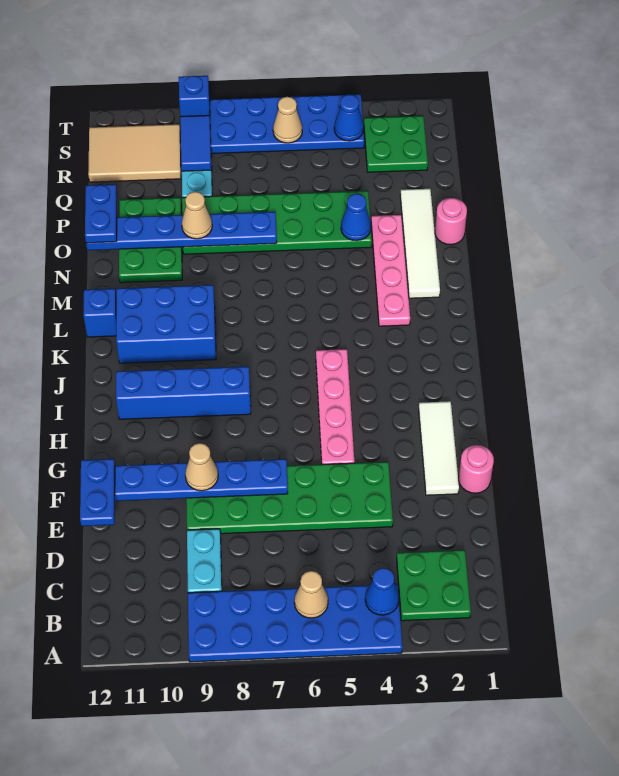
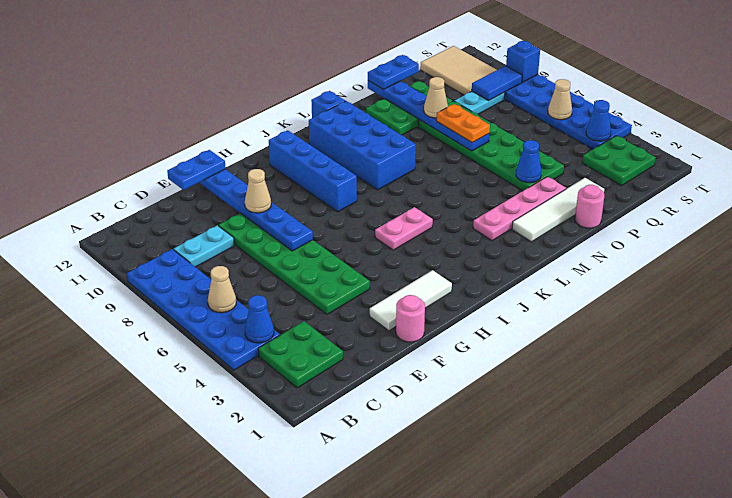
pink 1x4 plate [316,349,354,464] -> pink 1x2 plate [375,207,433,250]
blue 2x3 brick [116,285,216,363] -> blue 2x4 brick [309,101,416,190]
none -> orange 1x2 plate [437,104,490,143]

